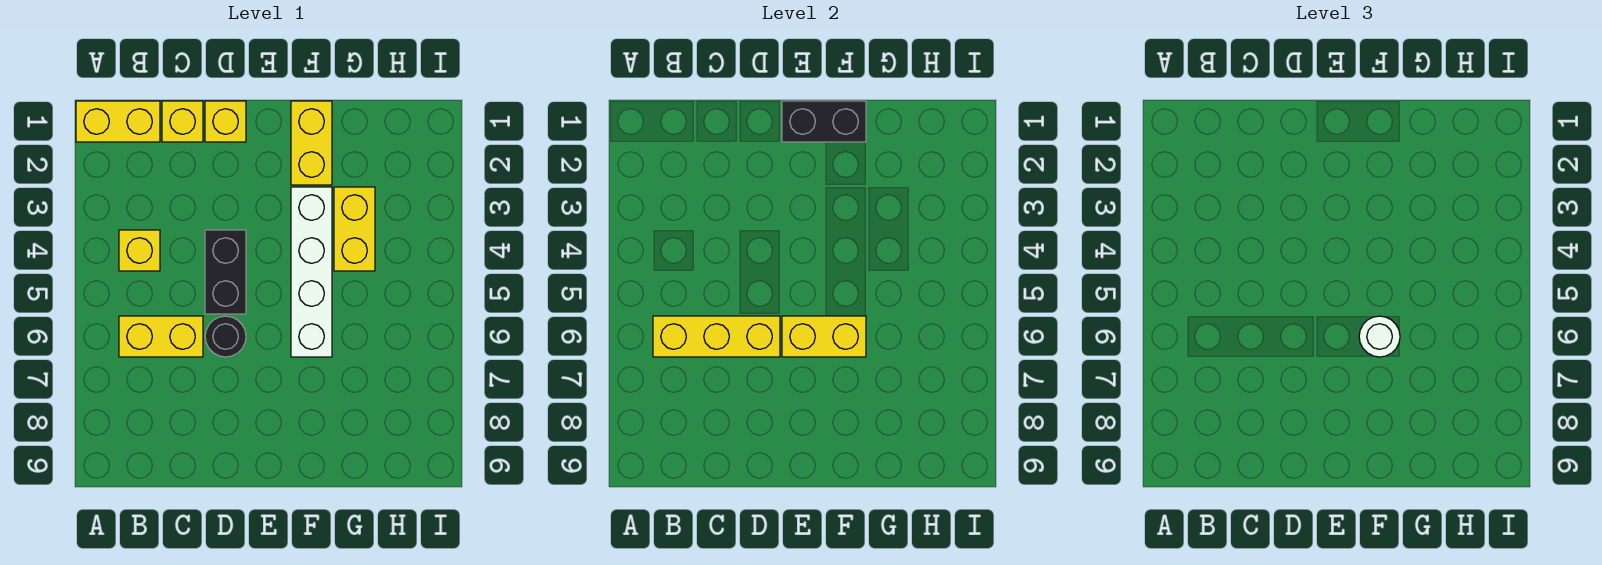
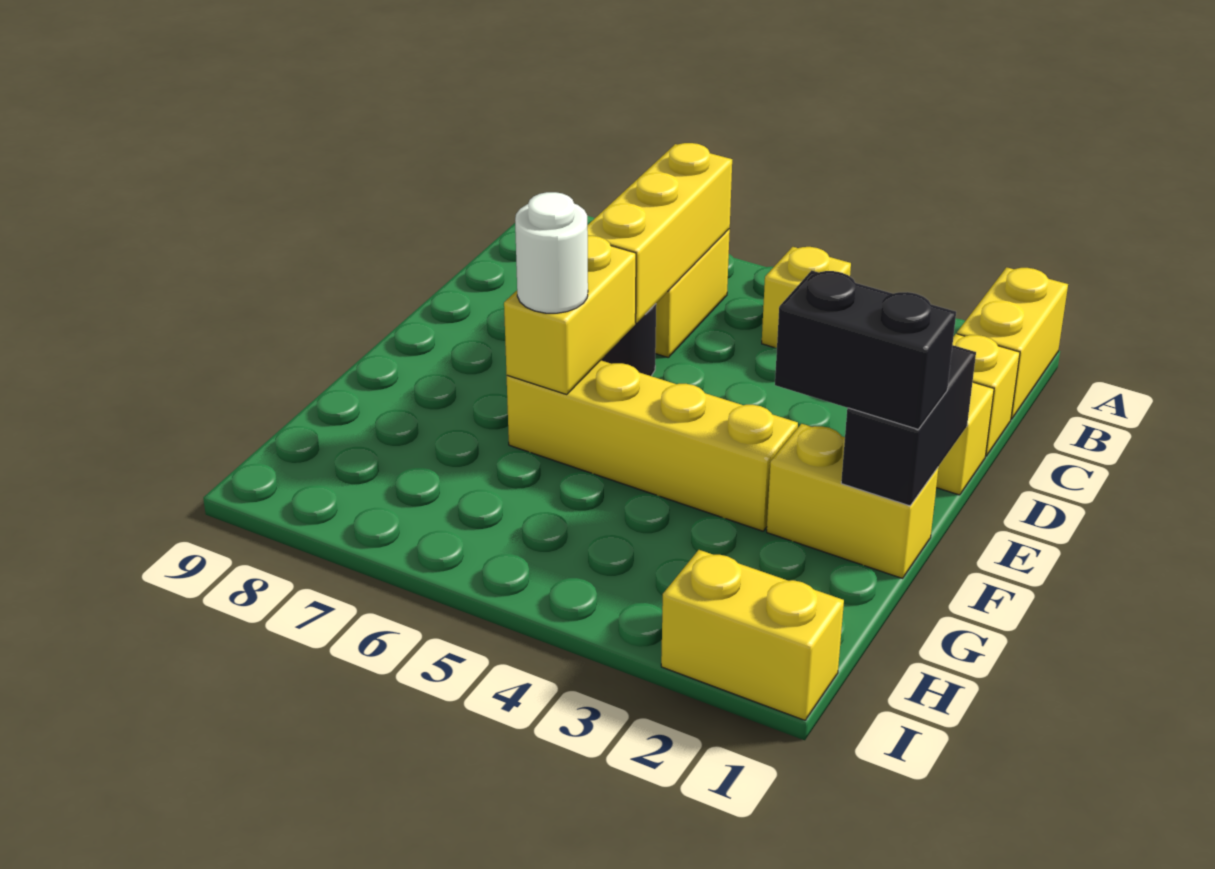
black 1x2 brick [205,230,246,314] -> black 1x2 brick moved to [775,270,956,429]
white 1x4 brick [291,187,332,357] -> yellow 1x4 brick [507,360,798,531]
yellow 1x2 brick [334,187,375,271] -> yellow 1x2 brick moved to [661,550,844,720]

